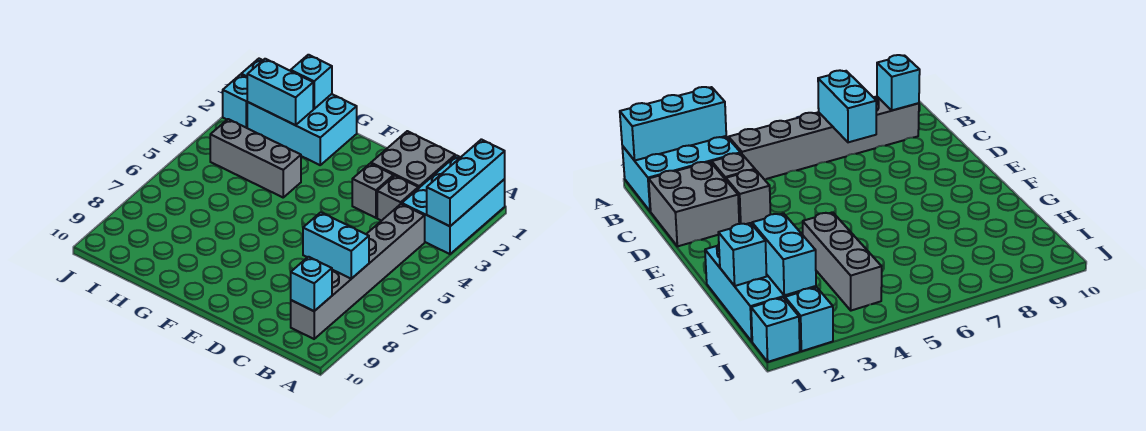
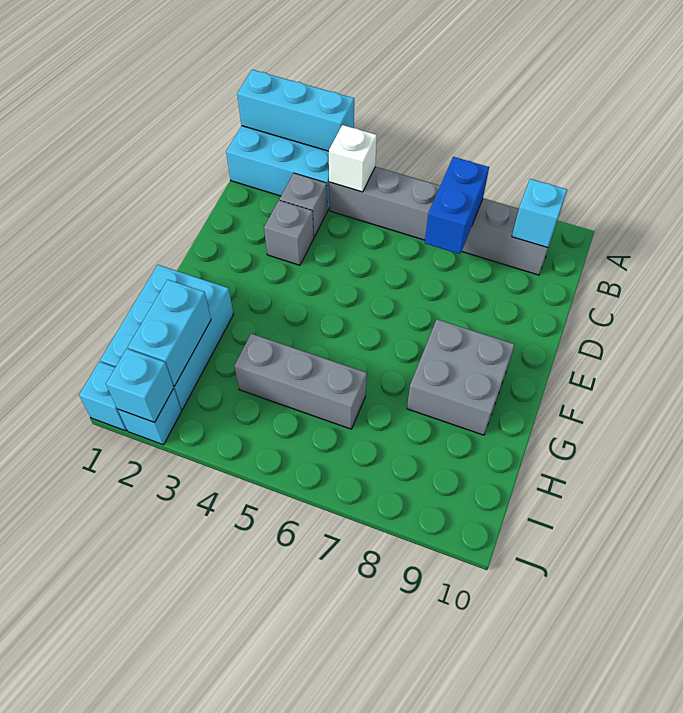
none -> white 1x1 brick [329,125,377,192]
cyan 1x2 brick [303,212,369,279] -> blue 1x2 brick [425,157,489,254]
grey 2x2 brick [371,131,455,188] -> grey 2x2 brick moved to [407,319,515,435]
grey 1x3 brick [210,119,301,197] -> grey 1x3 brick turned to [234,334,367,429]
cyan 1x1 brick [291,55,332,109] -> cyan 1x1 brick moved to [106,349,174,422]

